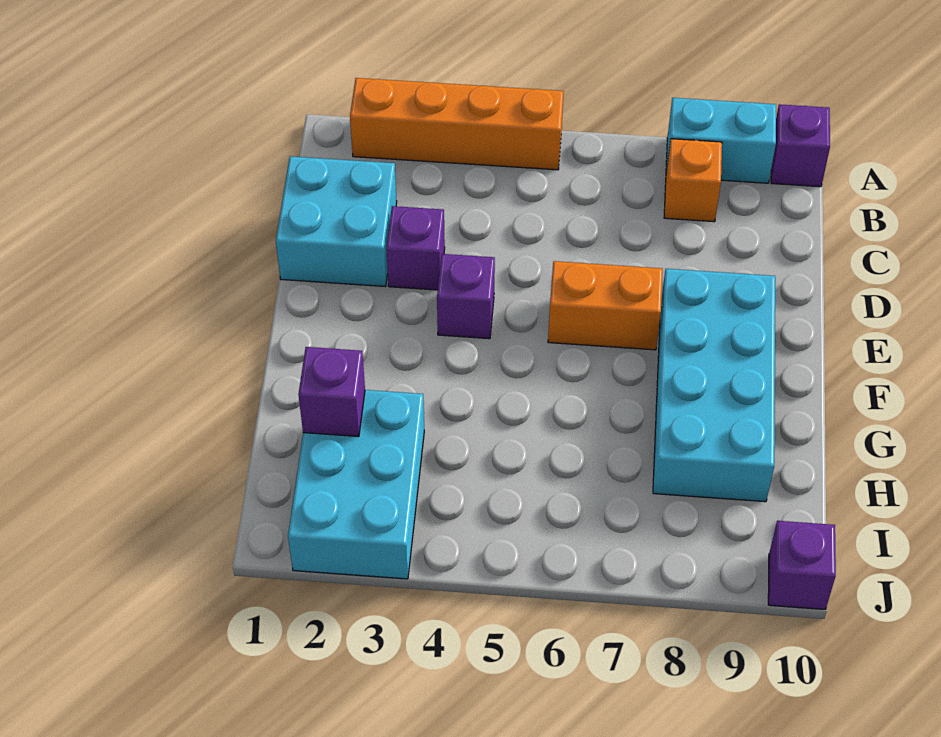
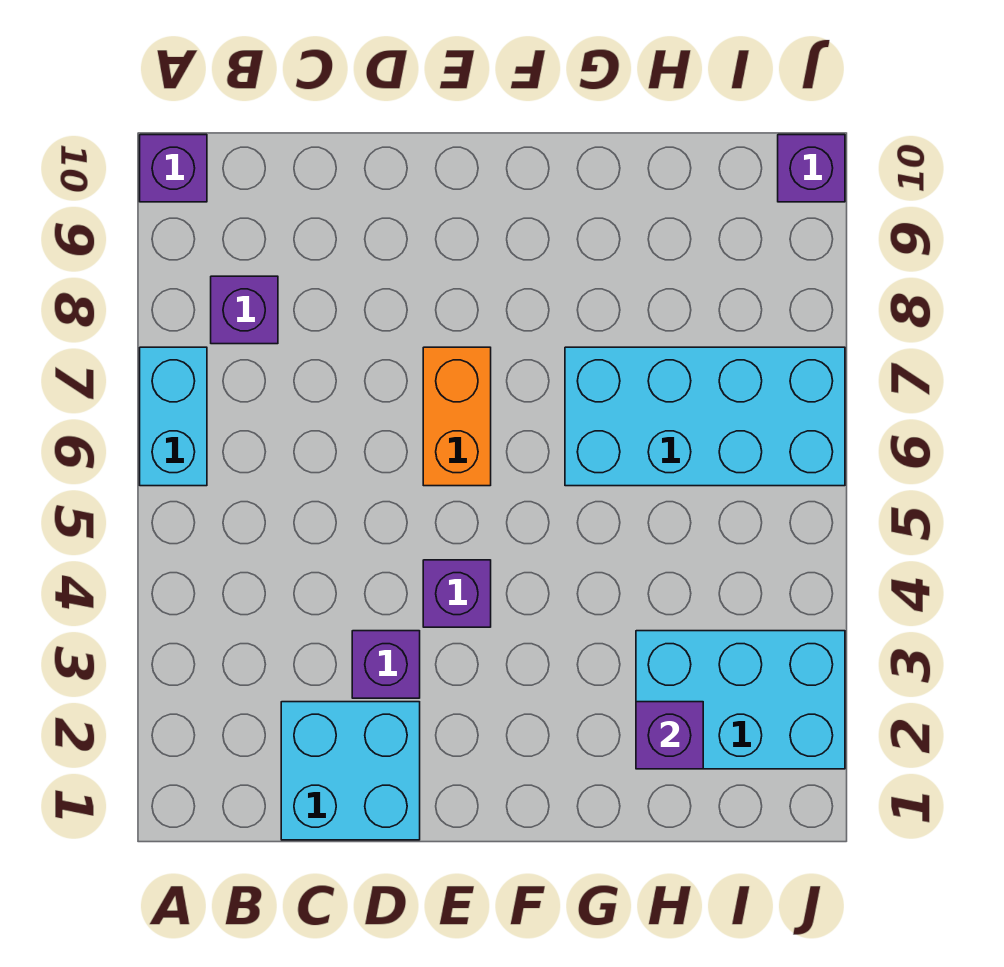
orange 1x4 brick [350,78,564,170] -> none
cyan 1x2 brick [666,98,776,183] -> cyan 1x2 brick moved to [140,347,207,486]
orange 1x1 brick [664,139,722,222] -> purple 1x1 brick [211,276,278,344]
cyan 2x4 brick [653,269,775,502] -> cyan 2x4 brick moved to [565,347,845,486]

